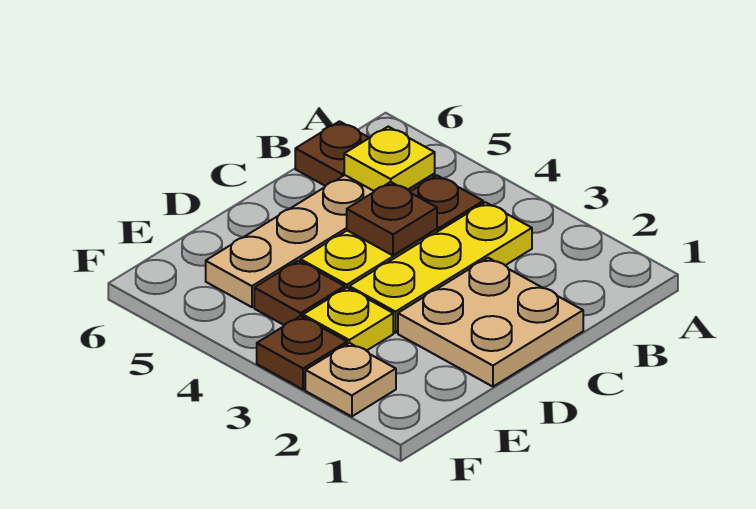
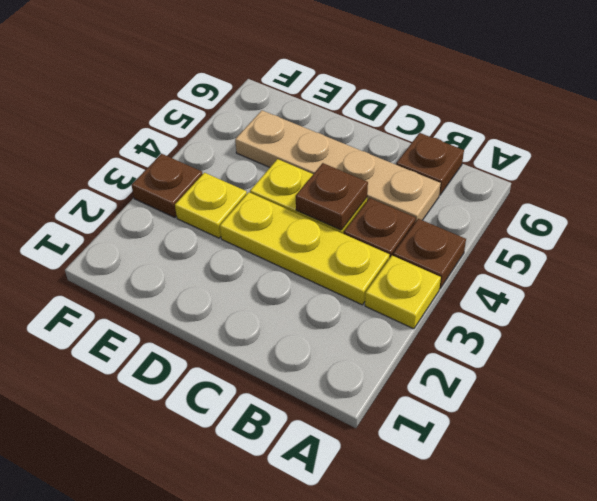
yellow 1x1 plate [344,127,435,191] -> yellow 1x1 plate moved to [365,256,441,329]
tan 2x2 plate [398,258,583,387] -> none
brown 1x1 plate [254,261,345,325] -> brown 1x1 plate moved to [393,219,466,289]
tan 1x1 plate [305,343,396,417] -> none

